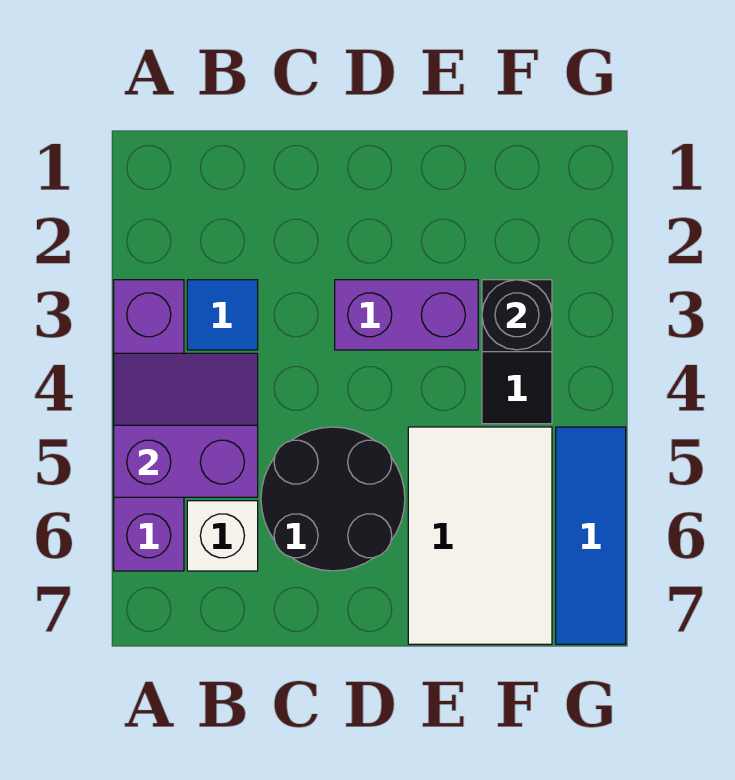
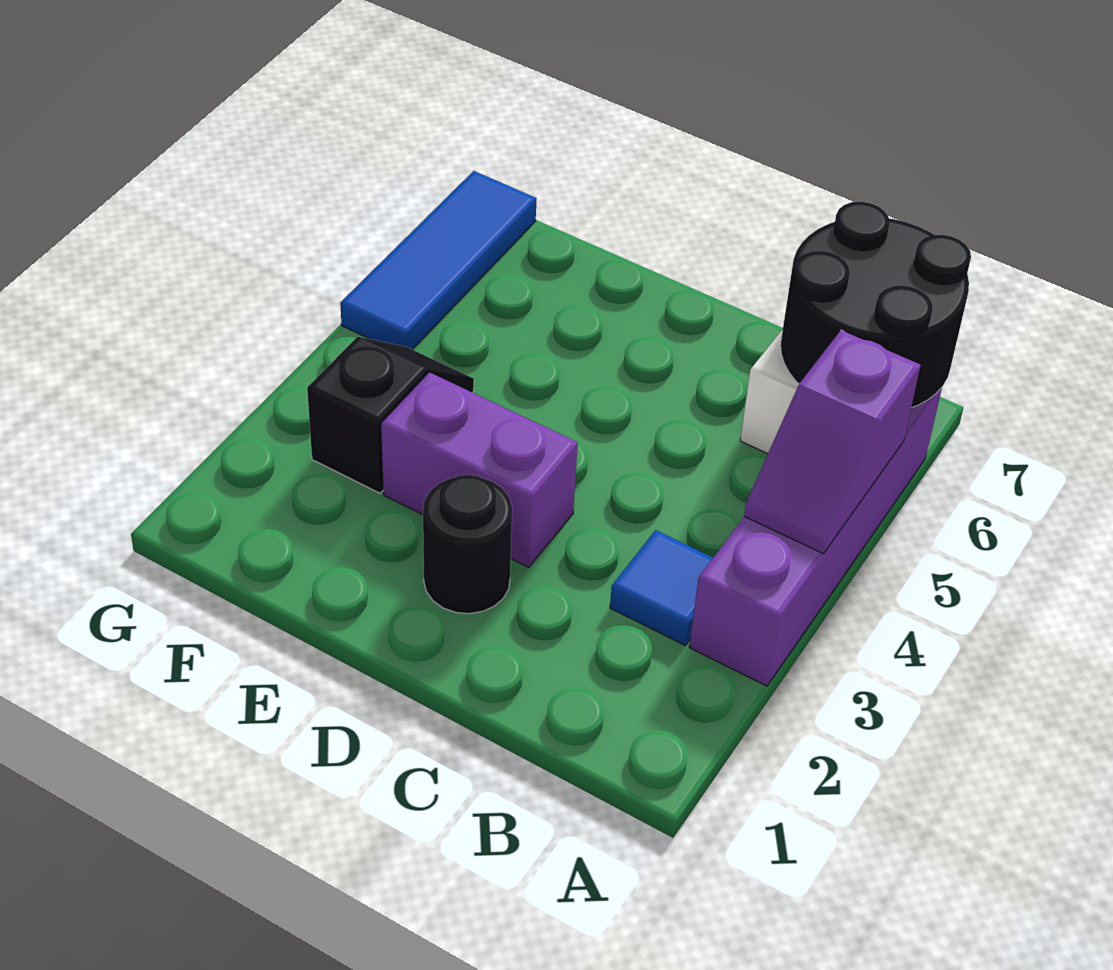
purple 2x2 slope [114,353,258,497] -> purple 1x2 slope [744,330,921,554]
black 2x2 round brick [261,427,405,571] -> black 2x2 round brick moved to [781,202,971,408]
white 2x3 tile [408,427,552,644] -> none
black 1x1 round brick [482,280,552,350] -> black 1x1 round brick moved to [423,475,512,614]

